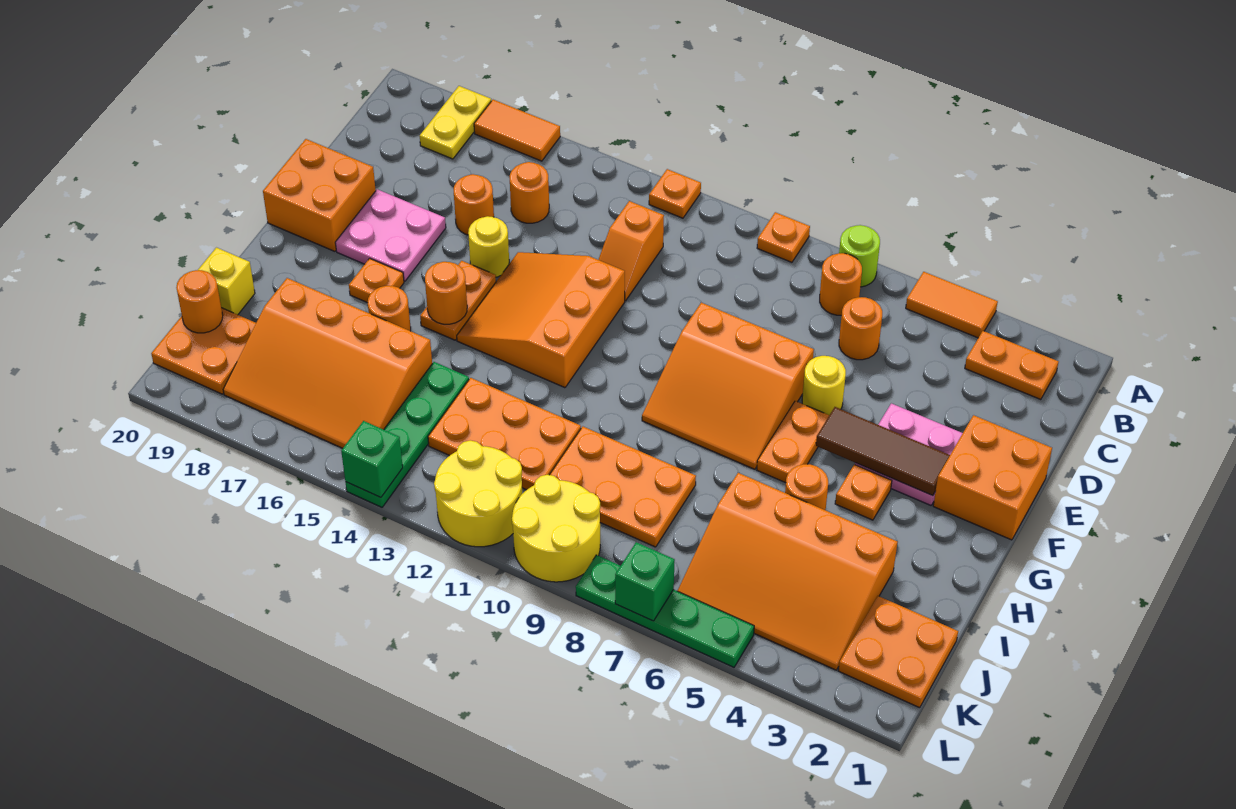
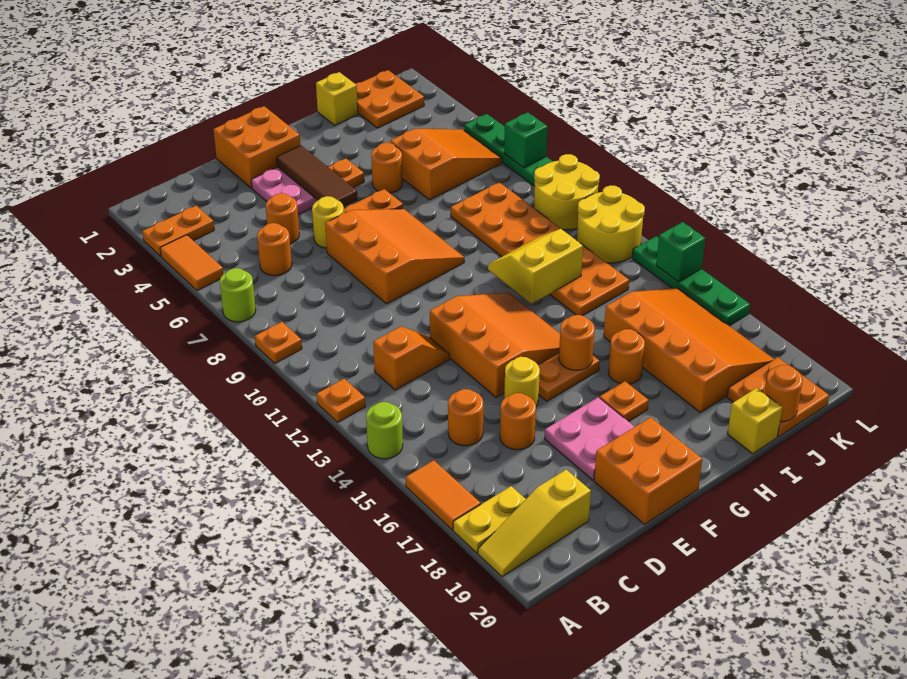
none -> lime 1x1 round brick [366,402,403,459]
none -> yellow 1x3 slope [478,469,591,576]
orange 1x2 plate [965,331,1059,400] -> orange 1x2 plate turned to [142,206,214,256]
orange 1x1 round brick [820,253,862,315] -> orange 1x1 round brick moved to [266,193,299,244]
orange 3x3 slope [457,252,625,388] -> orange 3x3 slope turned to [430,292,560,397]
none -> yellow 2x2 slope [488,229,583,304]
none -> yellow 1x1 brick [316,72,358,125]
orange 3x4 slope [678,473,898,670] -> orange 2x3 slope [391,128,502,200]
green 1x4 plate [345,362,469,507] -> green 1x4 plate turned to [632,236,750,326]

